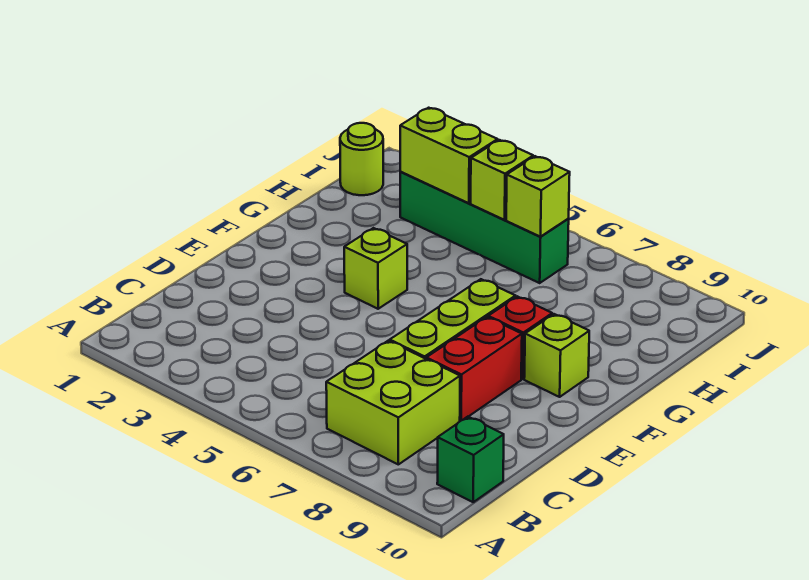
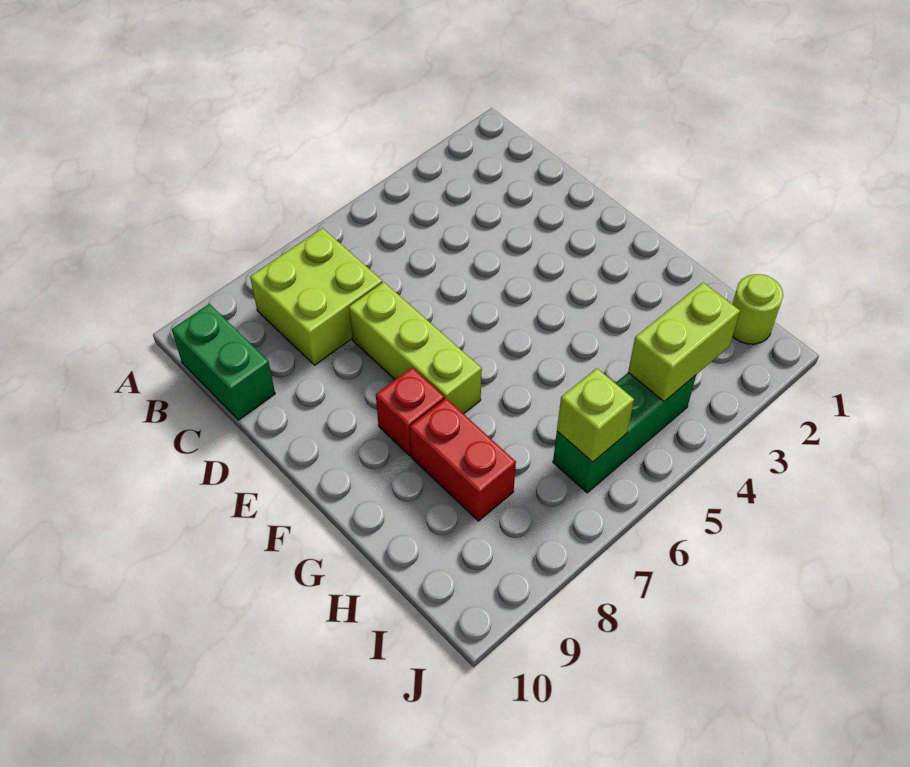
green 1x1 brick [437,417,504,502] -> green 1x2 brick [172,304,275,420]
red 1x2 brick [426,317,522,421] -> red 1x2 brick moved to [410,398,516,521]
lime 1x1 brick [344,228,407,309] -> none
lime 1x1 brick [524,314,589,397] -> none
green 1x4 brick [400,172,569,283] -> green 1x3 brick [553,373,696,493]
lime 1x1 brick [471,140,533,220] -> none

